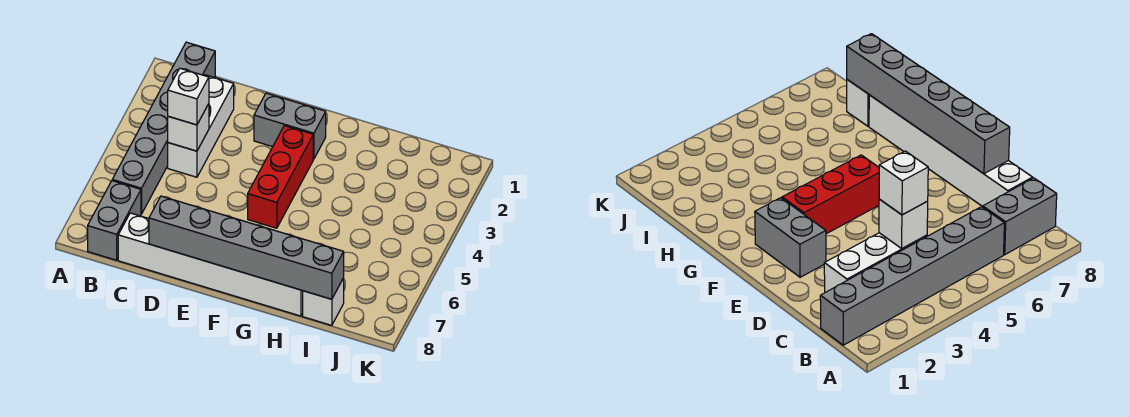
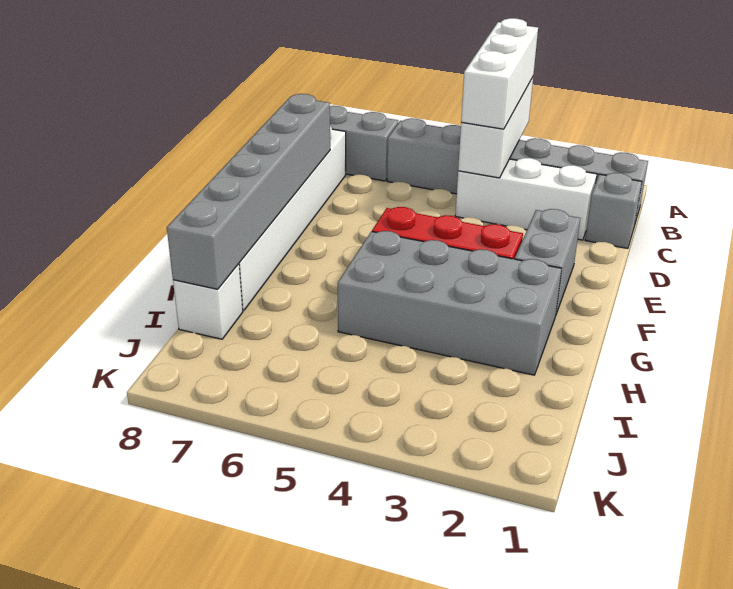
none -> grey 1x1 brick [585,173,642,248]
white 1x1 brick [168,104,209,151] -> white 1x3 brick [458,77,533,178]
white 1x1 brick [168,68,209,125] -> white 1x3 brick [461,18,538,129]
none -> grey 2x4 brick [338,231,562,375]

